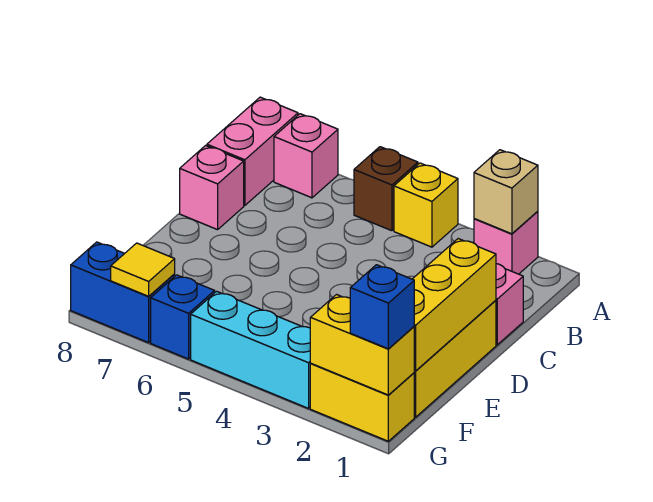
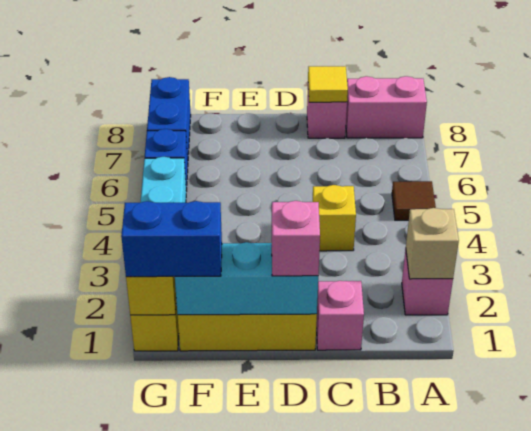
yellow 1x1 brick [394,163,458,247] -> yellow 1x1 brick moved to [312,185,356,251]
brown 1x1 brick [354,147,418,231] -> brown 1x1 tile [392,181,436,220]
pink 1x1 brick [274,114,338,198] -> pink 1x1 brick moved to [272,201,320,276]
yellow 1x3 brick [413,239,496,371] -> cyan 1x3 brick [175,242,318,315]
blue 1x1 brick [350,265,414,349] -> blue 1x2 brick [121,201,222,277]
yellow 1x1 tile [111,243,175,296] -> yellow 1x1 tile moved to [308,66,348,102]

